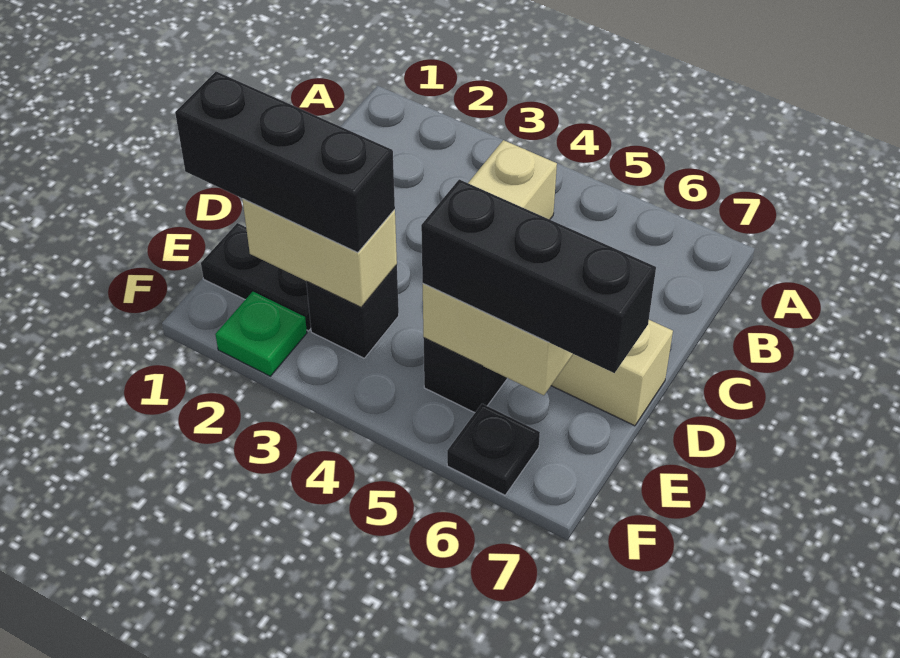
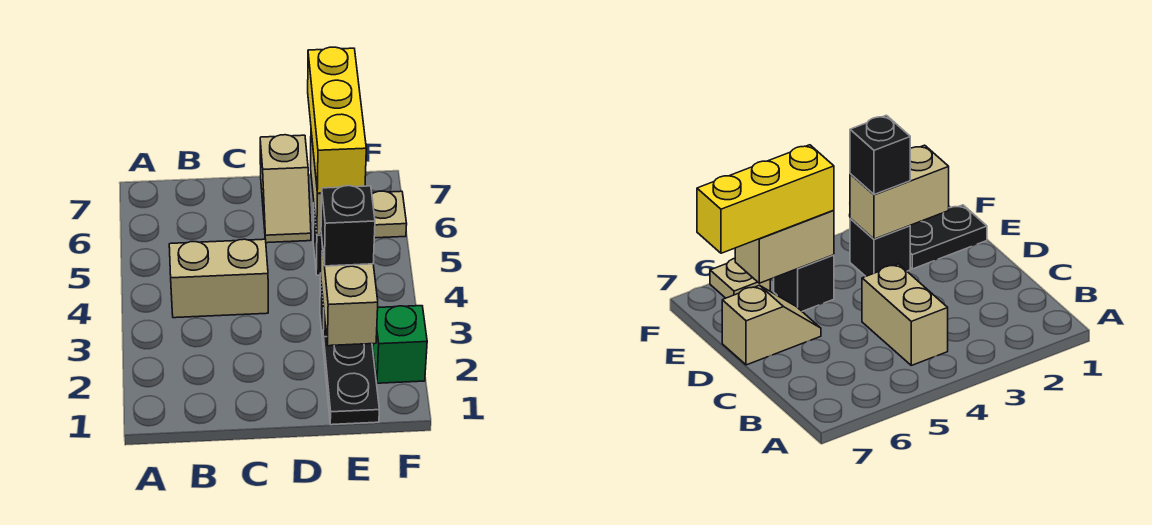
black 1x3 brick [175,72,395,253] -> black 1x1 brick [321,186,375,266]
black 1x3 brick [421,179,656,373] -> yellow 1x3 brick [308,47,366,193]
green 1x1 plate [215,292,307,376] -> green 1x1 brick [373,306,427,383]
black 1x1 plate [447,404,540,495] -> tan 1x1 plate [372,191,407,238]

